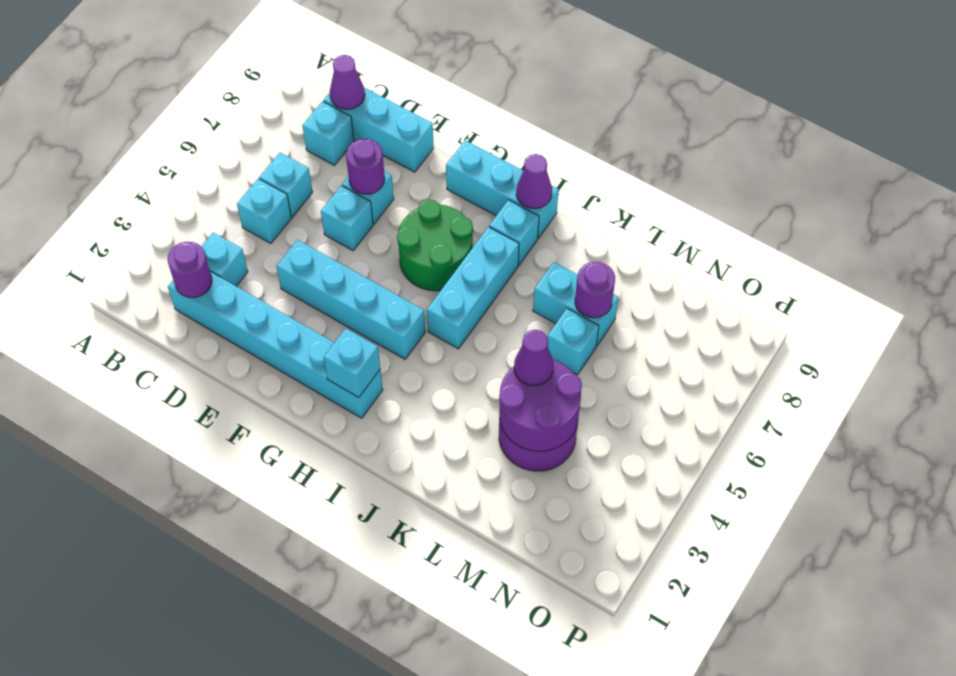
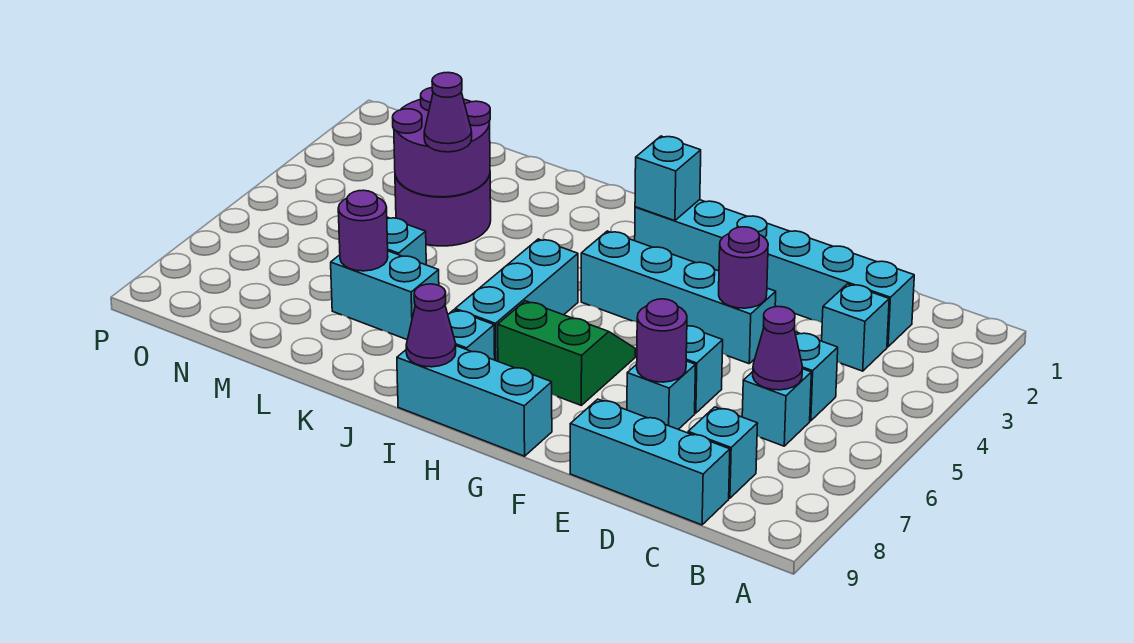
purple 1x1 round brick [167,242,212,298] -> purple 1x1 round brick moved to [719,227,768,308]
purple 1x1 cone [330,55,365,109] -> purple 1x1 cone moved to [753,307,802,390]
green 2x2 round brick [397,200,473,291] -> green 2x2 slope [498,301,635,405]

